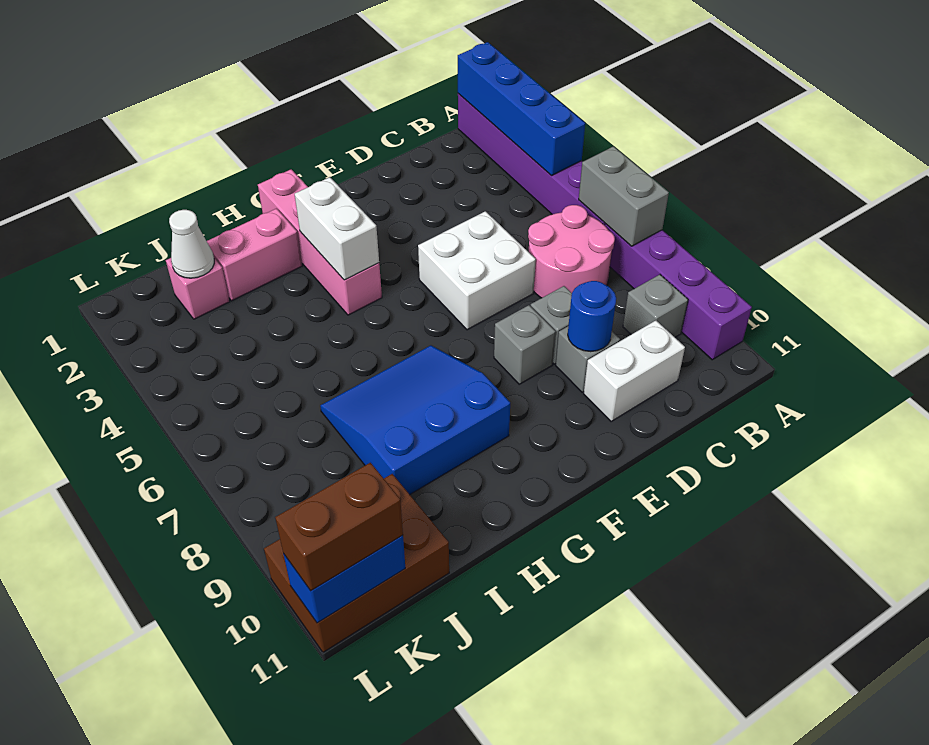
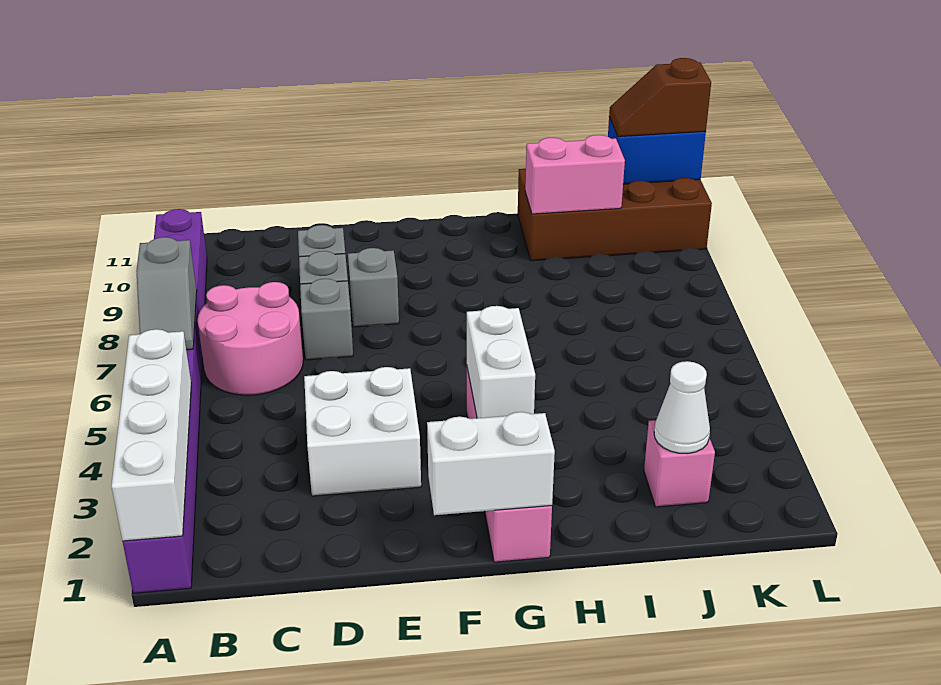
blue 1x4 brick [458,42,585,176] -> white 1x4 brick [111,329,191,541]
grey 1x2 brick [579,146,669,246] -> grey 1x2 slope [136,237,197,350]
grey 1x1 brick [623,275,688,337] -> grey 1x1 brick moved to [300,279,353,360]
white 1x2 brick [584,321,685,422] -> white 1x2 brick moved to [427,412,555,515]
white 2x2 brick [418,211,536,330] -> white 2x2 brick moved to [304,367,421,496]
blue 1x1 round brick [568,281,616,352] -> none
blue 3x3 slope [320,345,510,494] -> none
pink 1x2 brick [207,209,302,301] -> pink 1x2 brick moved to [525,135,625,214]
brown 2x3 brick [264,474,449,652] -> brown 2x4 brick [518,169,712,261]
brown 1x2 brick [275,463,403,591] -> brown 1x2 slope [609,58,711,137]

